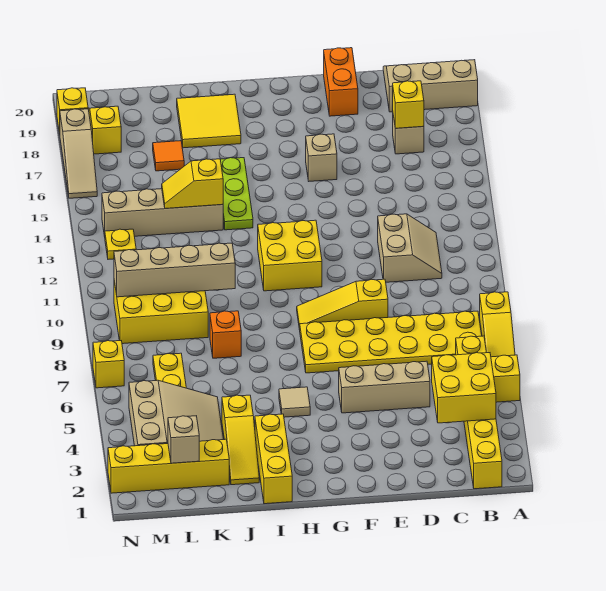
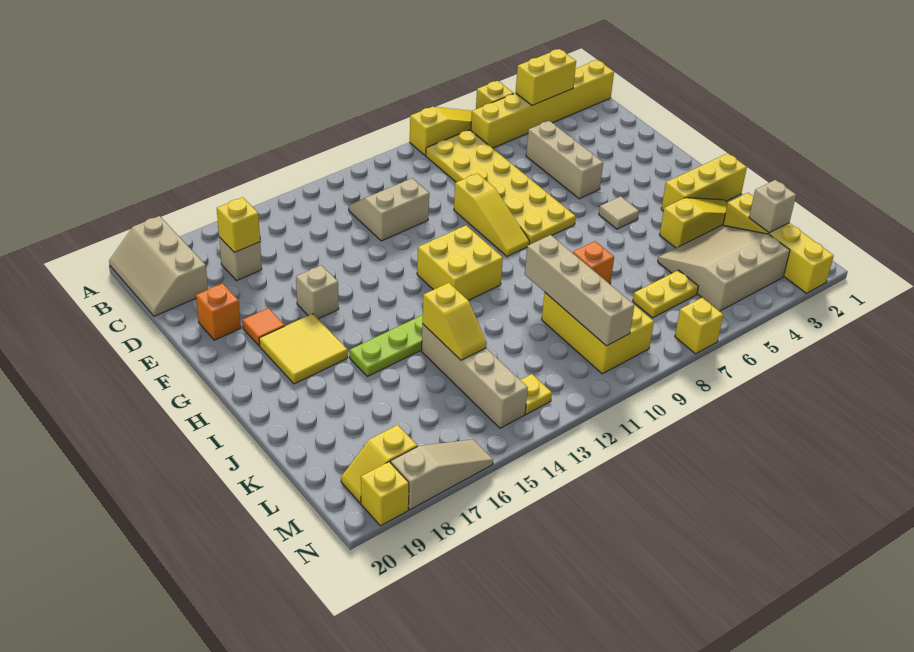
yellow 2x2 brick [432,353,496,423] -> yellow 1x2 brick [516,49,576,105]
orange 1x2 brick [324,48,358,116] -> orange 1x1 brick [196,283,241,340]
yellow 2x2 tile [177,94,241,148] -> yellow 2x2 tile moved to [259,314,348,384]
orange 1x1 tile [153,141,184,171] -> orange 1x1 tile moved to [242,308,285,346]

